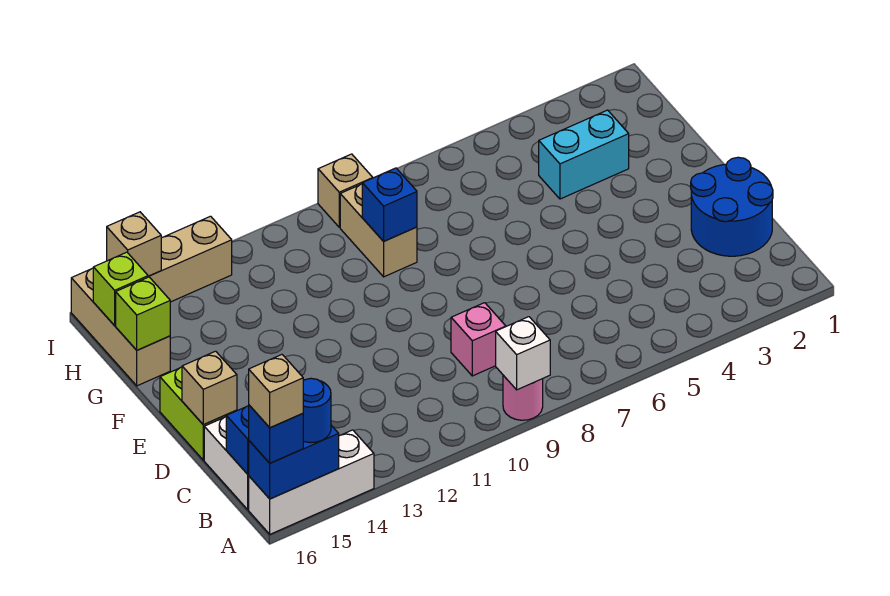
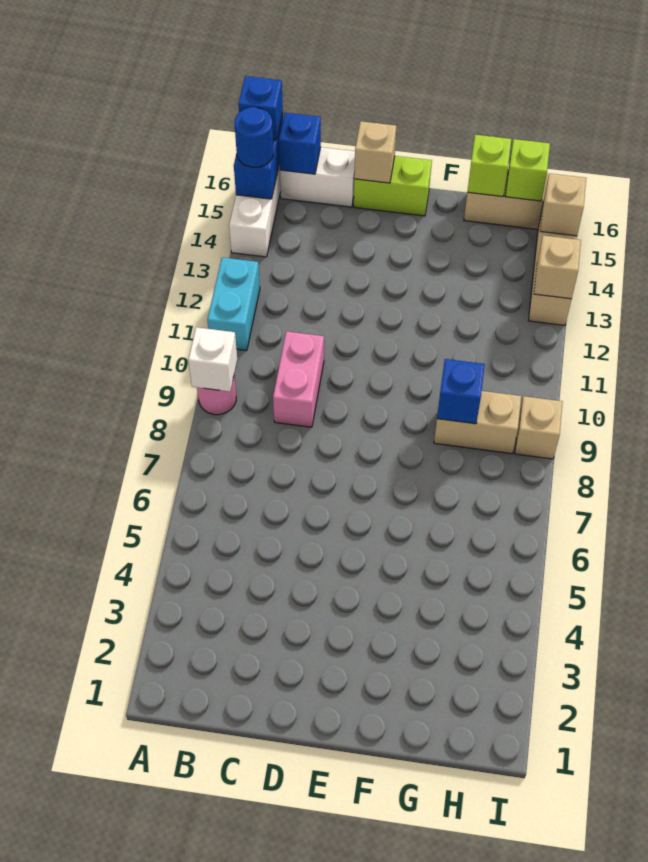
tan 1x1 brick [249,355,303,428] -> tan 1x1 brick moved to [534,236,581,299]
blue 2x2 round brick [691,157,773,256] -> none
pink 1x1 brick [451,303,506,376] -> pink 1x2 brick [273,331,324,427]
cyan 1x2 brick [539,110,629,199] -> cyan 1x2 brick moved to [207,257,260,351]

